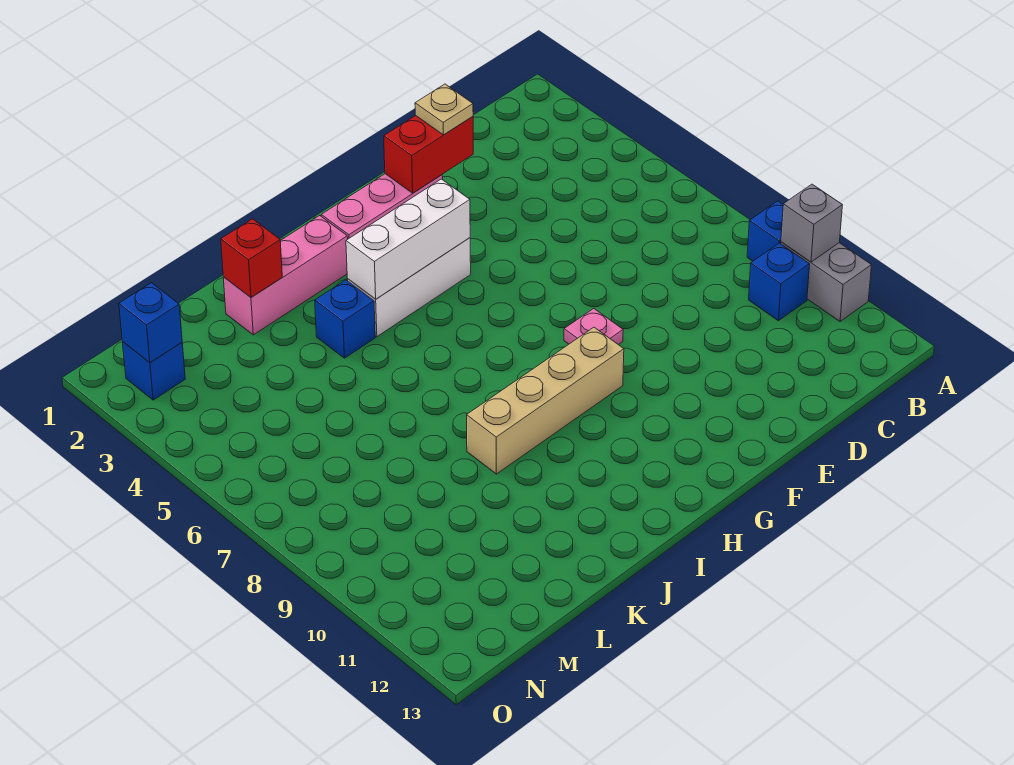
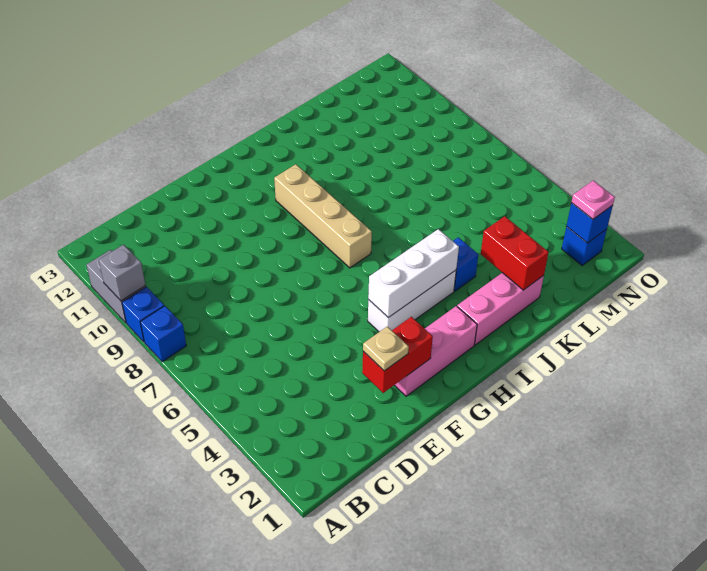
blue 1x1 brick [749,243,810,321] -> blue 1x1 brick moved to [140,306,186,362]
pink 1x1 plate [564,309,623,345] -> pink 1x1 plate moved to [571,181,615,219]
tan 1x4 brick [467,327,624,474] -> tan 1x4 brick turned to [274,164,372,268]
red 1x1 brick [221,219,282,297] -> red 1x2 brick [481,216,548,290]

